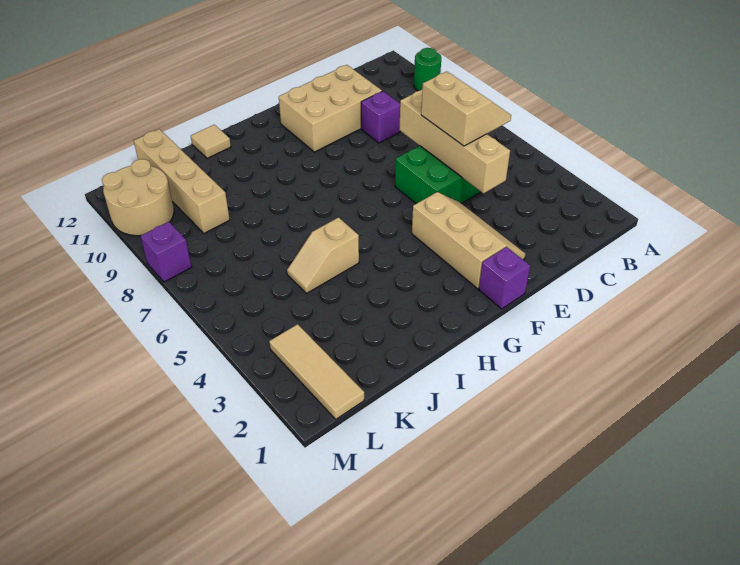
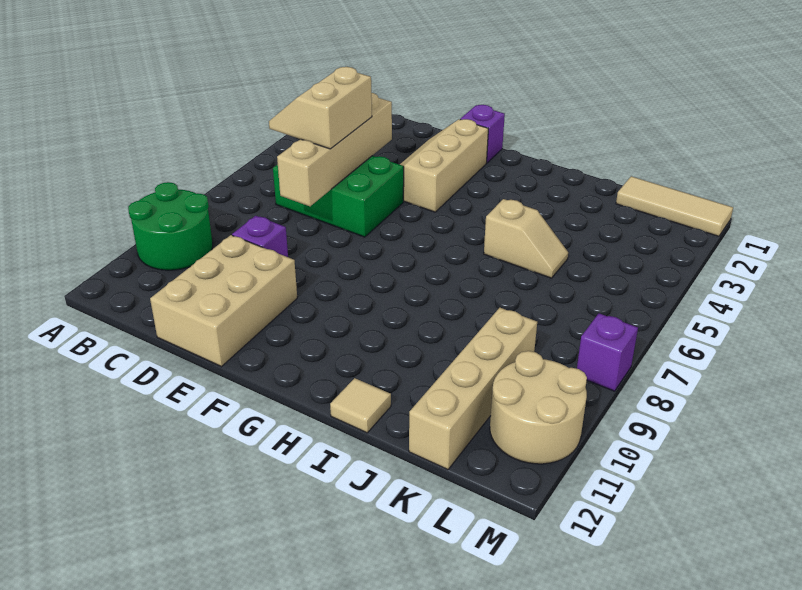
green 1x1 round brick [414,48,441,91] -> green 2x2 round brick [128,182,213,270]
tan 2x3 brick [279,65,382,152] -> tan 2x3 brick turned to [150,235,297,367]
tan 1x3 tile [269,324,364,419] -> tan 1x3 tile turned to [616,176,733,236]

